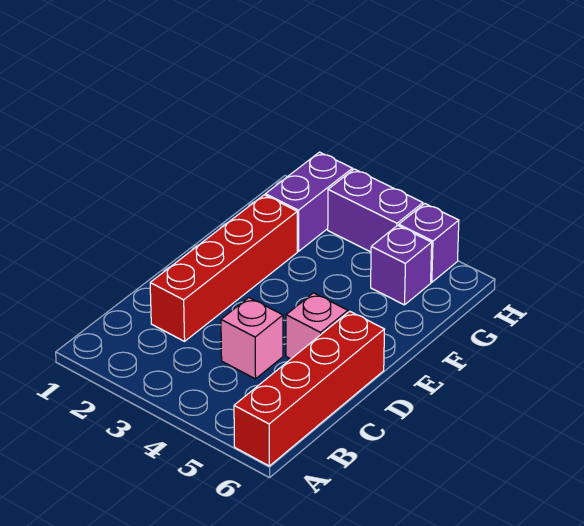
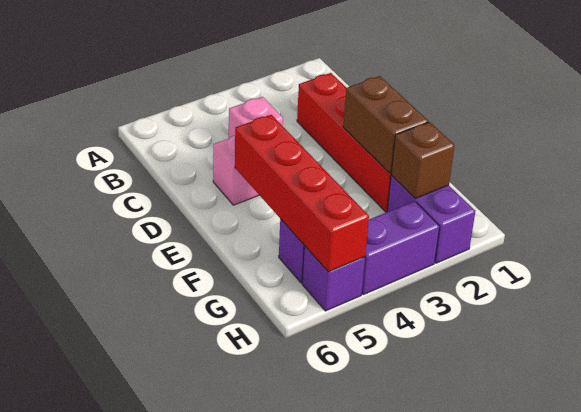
red 1x4 brick [234,311,385,466] -> red 1x4 brick moved to [235,115,369,272]
none -> brown 1x2 brick [343,76,428,174]
none -> brown 1x1 brick [391,122,455,199]

